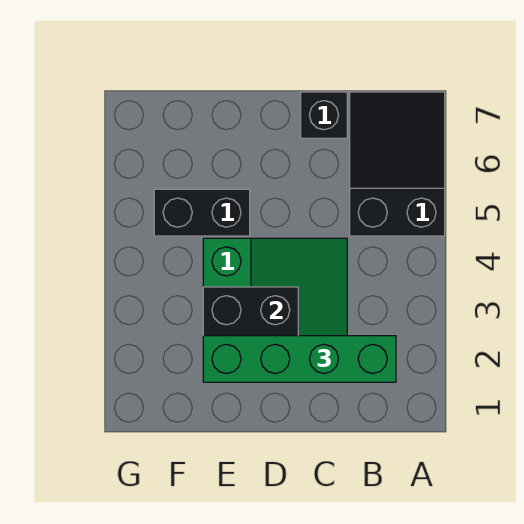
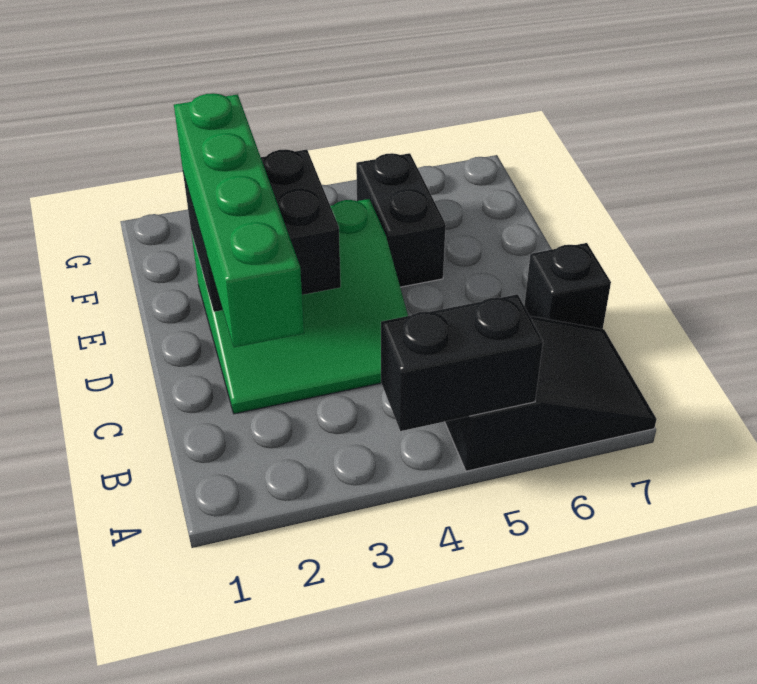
none -> black 1x2 brick [381,294,543,431]

